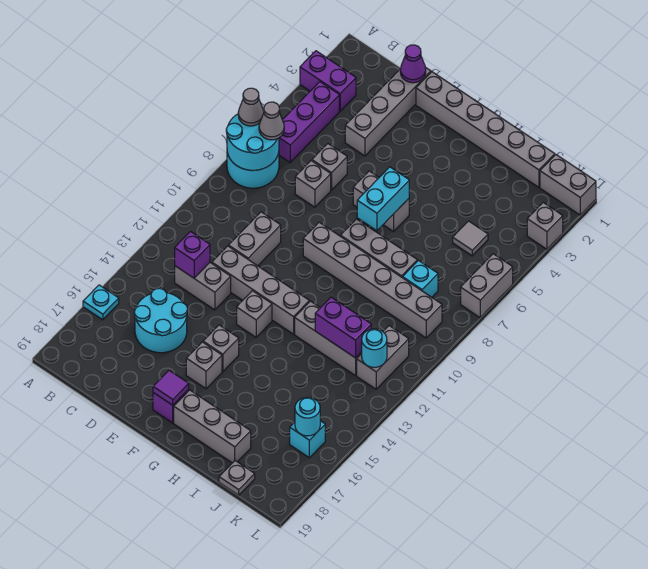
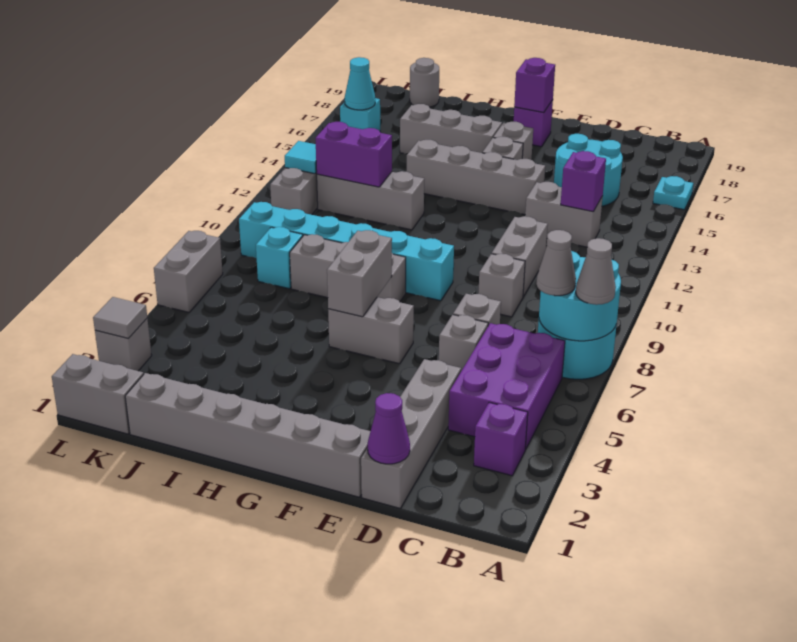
purple 1x2 brick [300,51,356,111] -> purple 1x1 brick [474,402,528,476]
purple 1x3 brick [279,82,339,162] -> purple 2x3 brick [448,323,565,450]
grey 1x4 brick [212,246,309,334] -> grey 1x4 brick moved to [407,140,545,215]
grey 1x6 brick [303,222,442,338] -> cyan 1x6 brick [239,202,454,301]
grey 1x1 brick [237,291,272,337] -> grey 1x1 brick moved to [478,254,525,317]
purple 1x1 tile [153,370,189,405] -> purple 1x1 brick [514,58,555,112]
cyan 1x2 brick [357,167,409,231] -> grey 1x2 brick [327,230,392,317]
grey 1x3 brick [174,390,251,463] -> grey 1x3 brick moved to [400,104,502,154]
grey 1x1 tile [453,221,488,256] -> grey 1x1 tile moved to [93,297,147,338]
grey 1x1 plate [219,461,255,495] -> grey 1x1 round brick [410,58,439,107]
cyan 1x1 round brick [362,329,387,367] -> cyan 1x1 tile [285,141,317,174]
cyan 1x1 round brick [295,397,320,436] -> cyan 1x1 cone [345,57,375,110]

